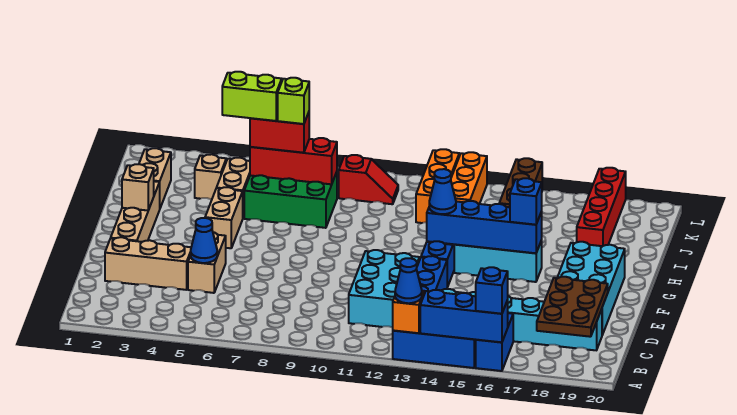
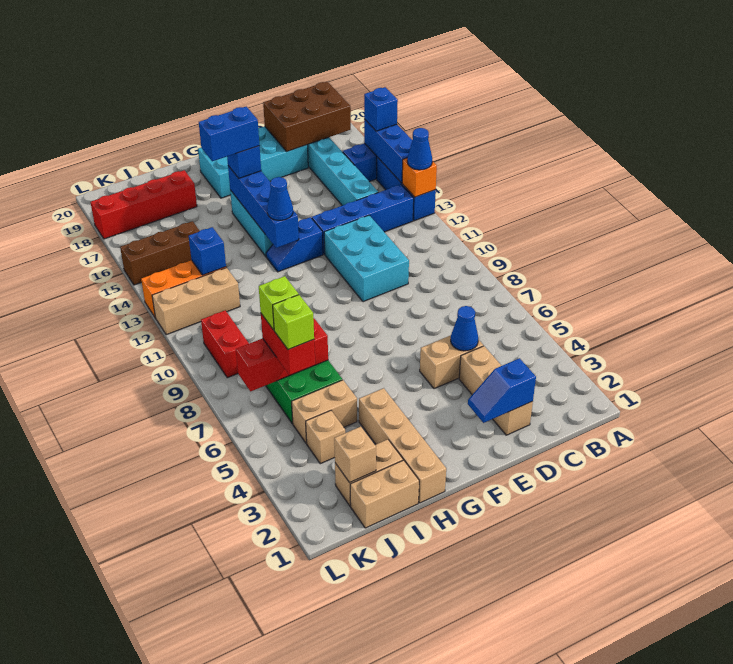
brown 2x3 plate [537,277,608,337] -> brown 2x3 brick [263,82,351,152]
cyan 2x3 brick [349,250,419,328] -> cyan 2x3 brick turned to [324,215,409,302]
none -> blue 1x2 slope [468,358,536,423]
tan 1x4 brick [111,181,160,242] -> tan 1x4 brick turned to [359,388,446,503]
tan 1x1 brick [122,164,154,211] -> tan 1x1 brick moved to [334,427,376,483]
tan 1x2 brick [205,187,243,248] -> tan 1x2 brick moved to [350,460,419,528]
none -> blue 1x2 brick [199,107,260,161]
lime 1x2 brick [222,72,282,121] -> lime 1x1 brick [273,295,314,350]
red 1x3 brick [250,138,337,184] -> red 1x3 brick turned to [236,318,328,391]
orange 1x3 brick [416,149,459,223] -> tan 1x3 brick [152,267,240,335]
none -> blue 1x1 brick [189,227,226,275]
red 1x2 slope [339,155,398,204] -> red 1x2 brick [201,310,249,378]

